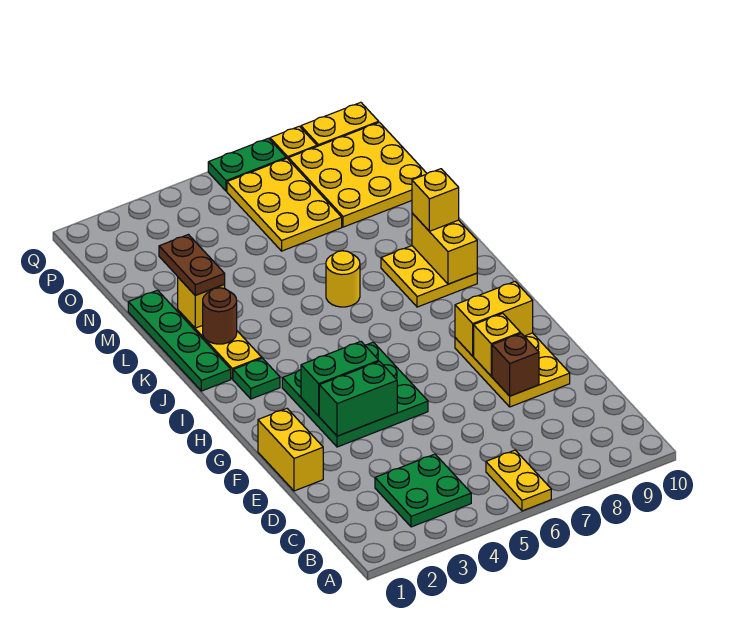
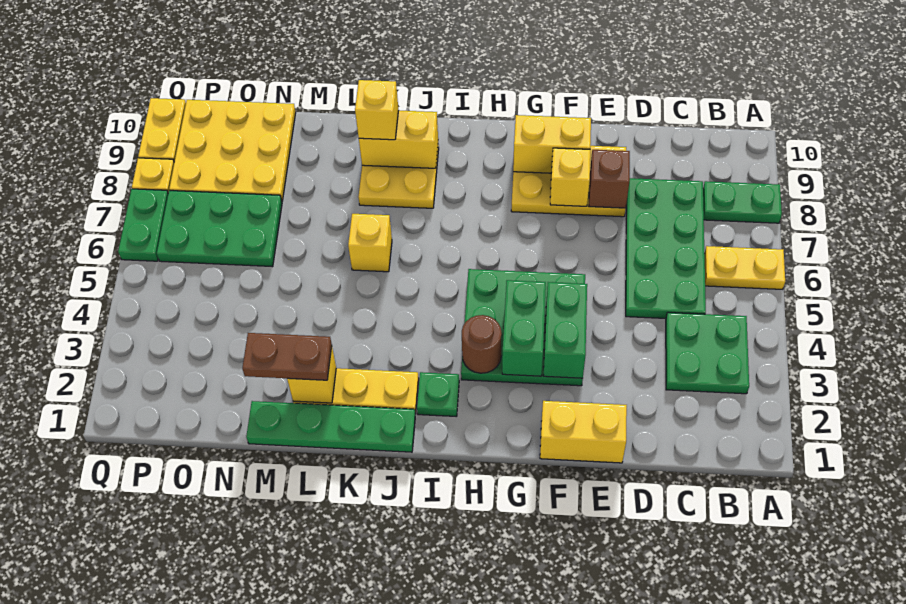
none -> green 1x2 plate [703,181,782,223]
none -> green 2x4 plate [626,178,706,318]
yellow 1x2 brick [455,282,533,356] -> yellow 1x2 brick turned to [513,115,591,173]
brown 1x1 round brick [203,288,237,344] -> brown 1x1 round brick moved to [462,315,502,373]
yellow 1x1 round brick [326,251,360,307] -> yellow 1x1 brick [348,214,392,272]
yellow 2x3 plate [227,158,342,251] -> green 2x3 plate [157,190,282,267]

